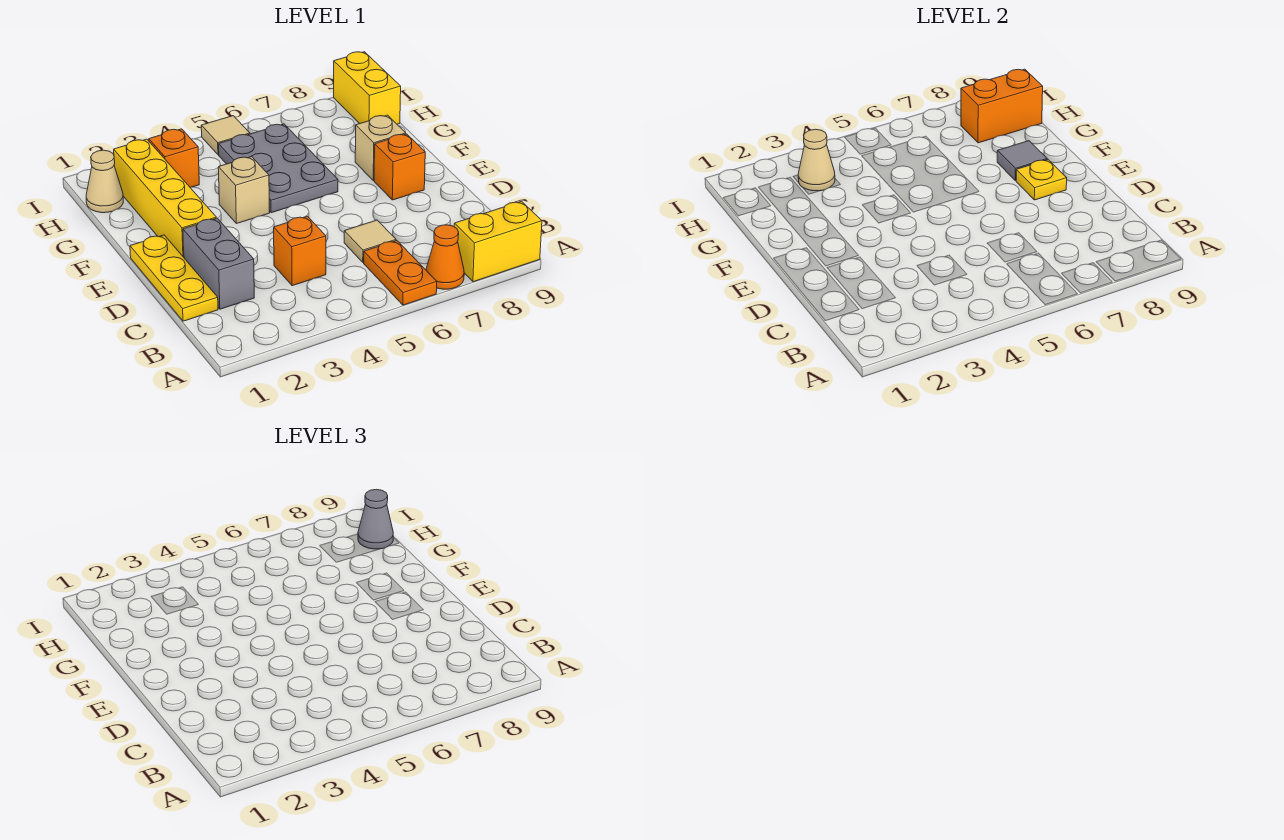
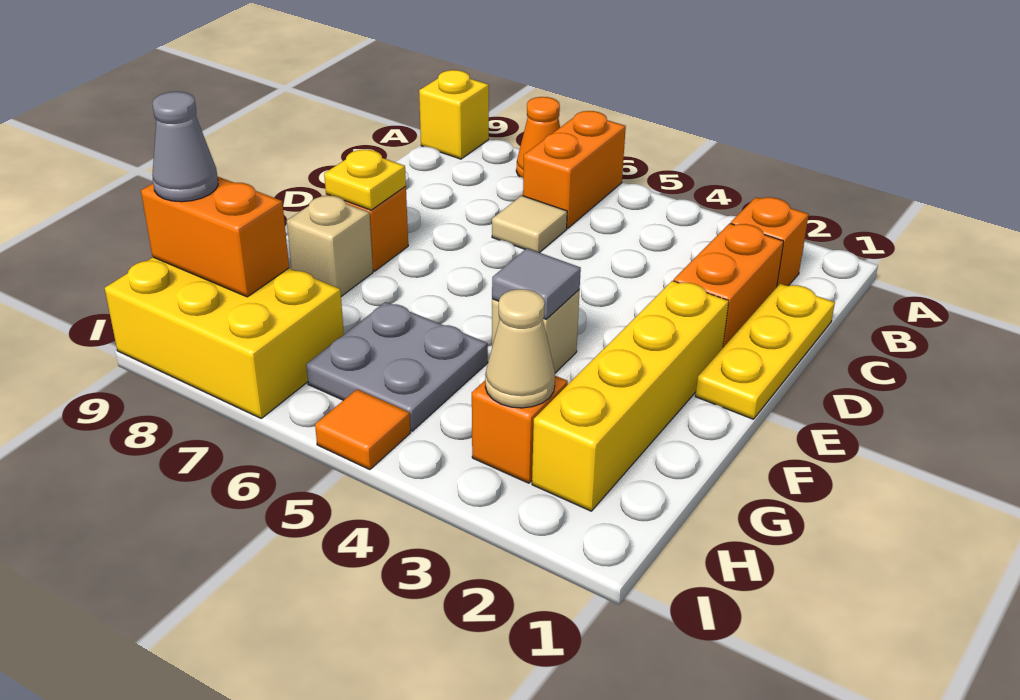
orange 1x2 plate [364,241,437,305] -> orange 1x2 brick [523,111,626,228]
yellow 1x2 brick [454,201,542,282] -> yellow 1x1 brick [419,70,489,159]
grey 1x2 brick [183,218,254,309] -> orange 1x2 brick [674,223,784,347]
orange 1x1 brick [274,216,326,286] -> orange 1x1 brick moved to [731,197,809,286]
grey 2x3 plate [219,124,338,213] -> grey 2x2 plate [306,302,488,431]
grey 1x1 tile [997,141,1047,181] -> grey 1x1 tile moved to [492,248,581,319]
tan 1x1 cone [86,150,123,213] -> none
yellow 1x2 brick [334,52,401,124] -> yellow 2x3 brick [105,257,344,418]
tan 1x1 tile [201,116,250,155] -> orange 1x1 tile [315,389,410,470]

